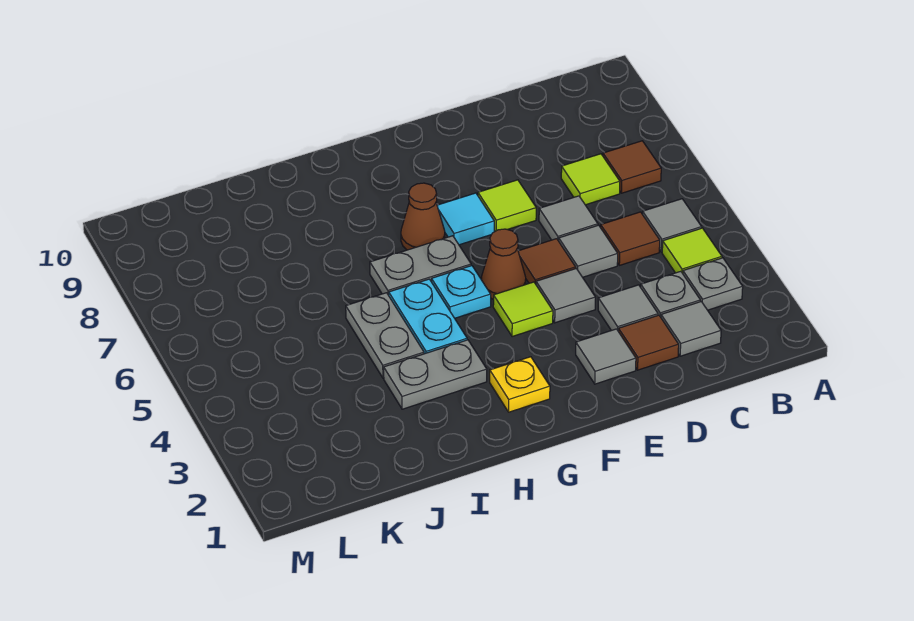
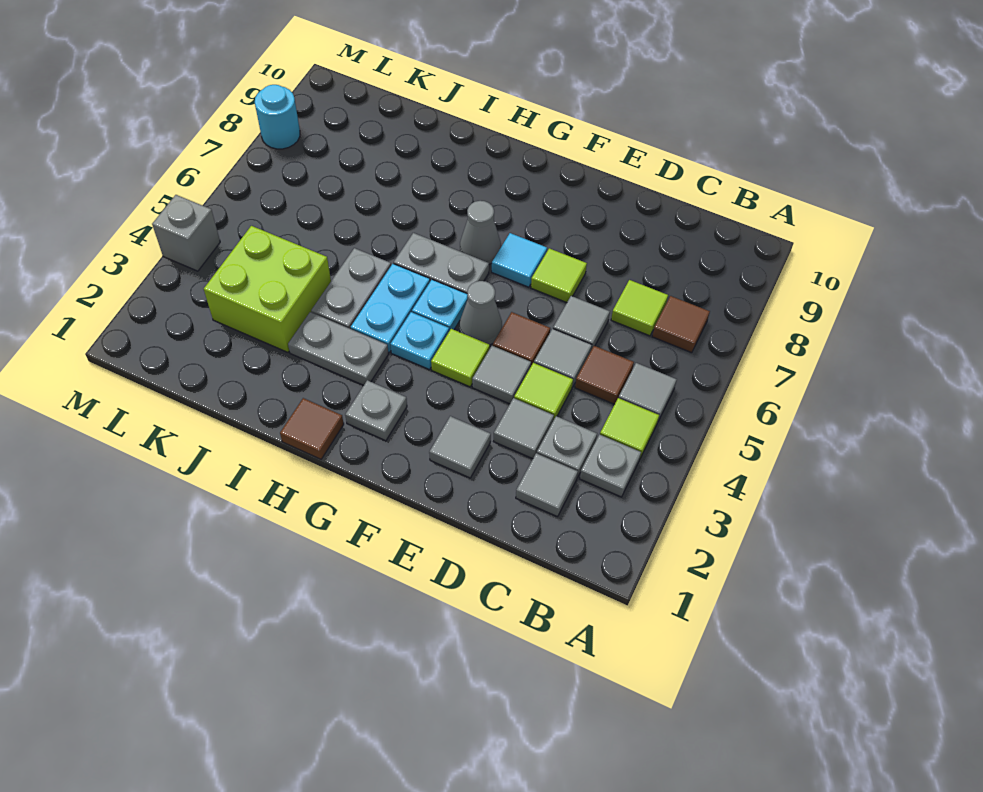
brown 1x1 tile [619,315,679,370] -> brown 1x1 tile moved to [280,398,344,459]
none -> lime 1x1 tile [514,363,573,420]
brown 1x1 cone [482,229,526,299] -> grey 1x1 cone [460,281,502,345]
yellow 1x1 plate [490,357,550,412] -> grey 1x1 plate [345,380,407,441]
none -> cyan 1x1 plate [391,312,449,370]
brown 1x1 cone [401,183,445,250] -> grey 1x1 cone [460,201,501,264]
none -> lime 2x2 brick [204,226,331,352]
none -> grey 1x1 brick [152,195,220,271]
none -> cyan 1x1 round brick [255,85,300,149]

